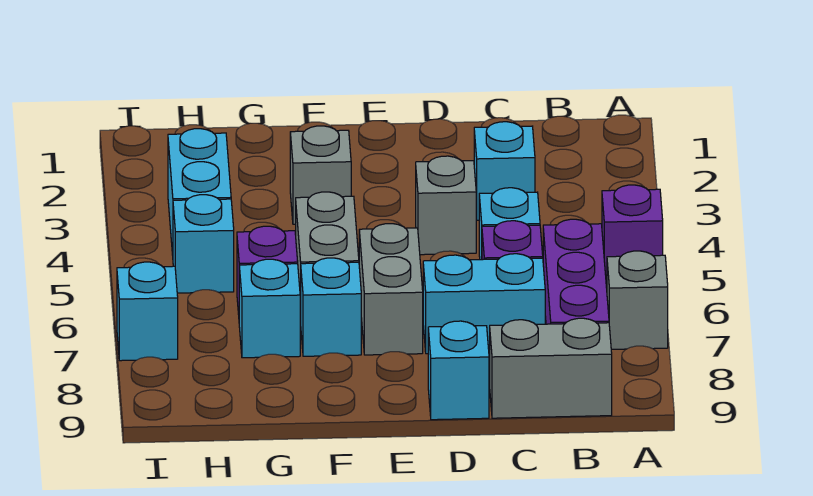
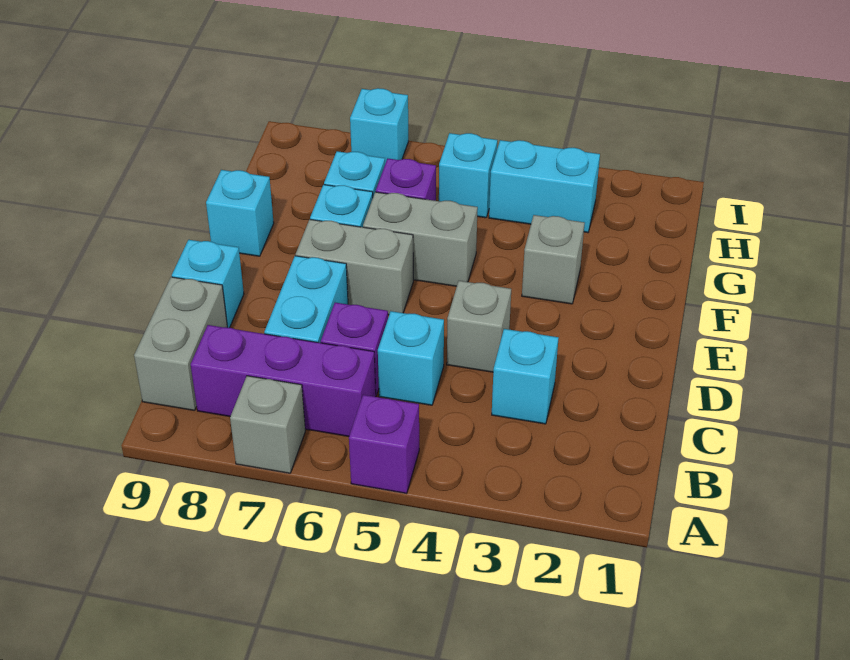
none -> cyan 1x1 brick [206,170,274,256]

